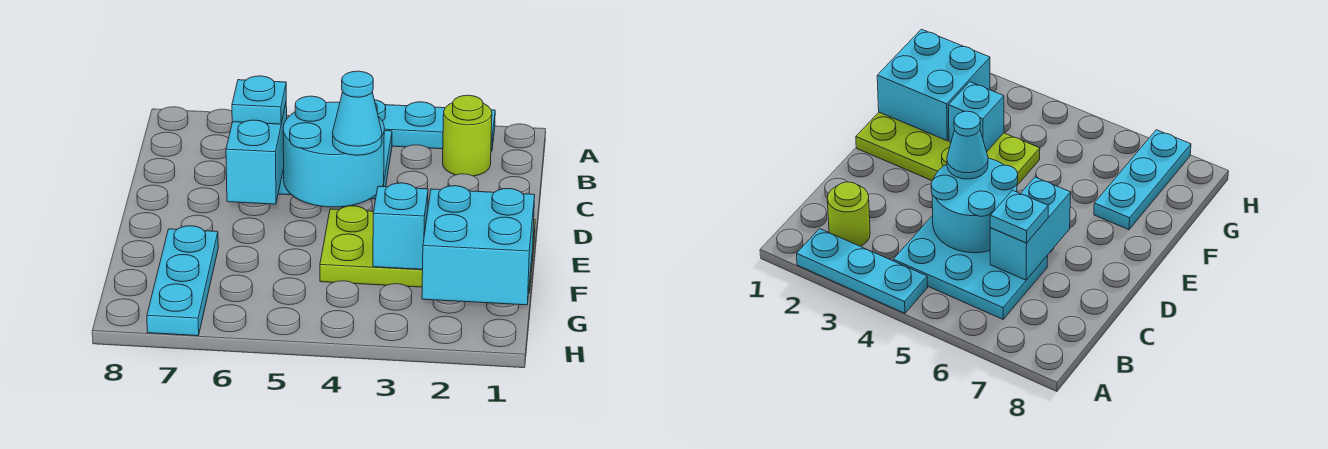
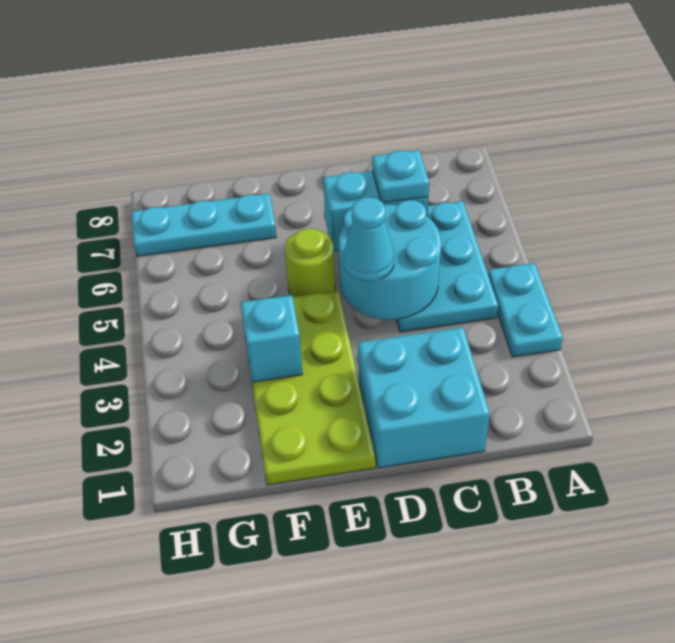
cyan 1x3 plate [374,100,495,151] -> cyan 1x2 plate [488,263,563,357]
lime 1x1 round brick [443,95,492,176] -> lime 1x1 round brick moved to [285,228,335,297]
cyan 2x2 brick [422,186,535,305] -> cyan 2x2 brick moved to [358,327,490,468]

